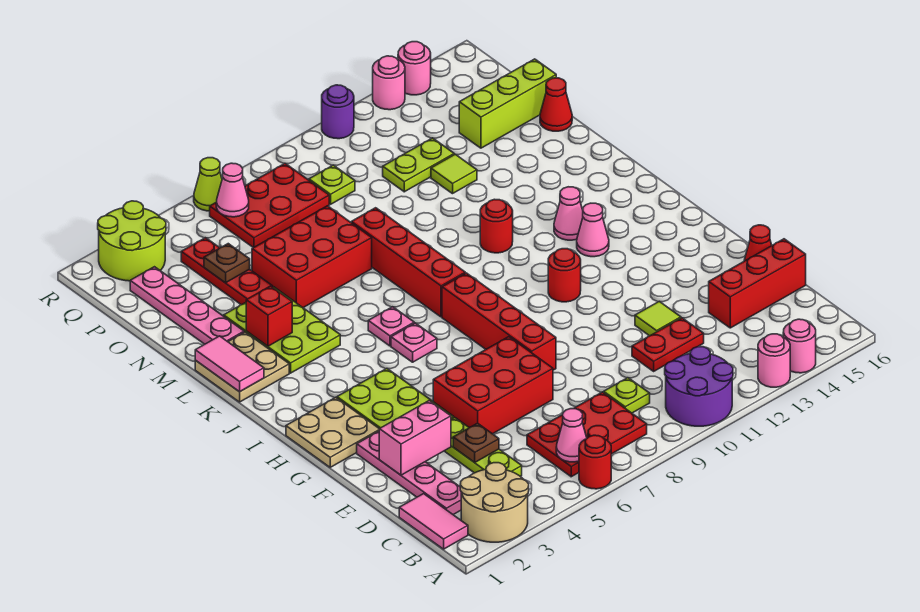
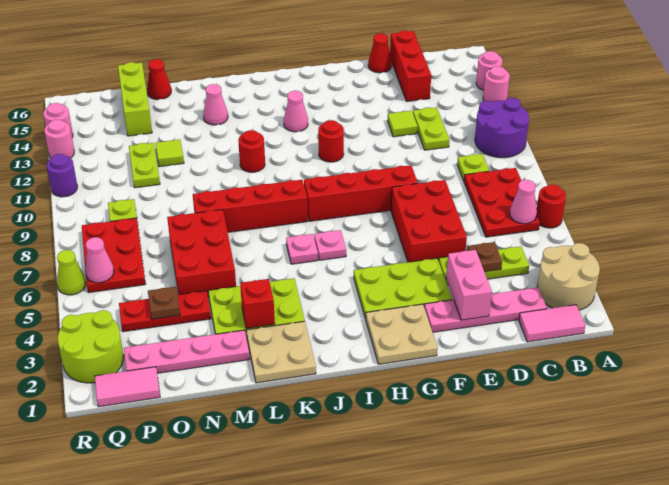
red 1x2 plate [632,318,704,371] -> lime 1x2 plate [413,107,449,150]
pink 1x1 cone [554,187,583,240] -> pink 1x1 cone moved to [203,84,228,125]
pink 1x2 tile [195,336,264,392] -> pink 1x2 tile moved to [95,367,160,407]

